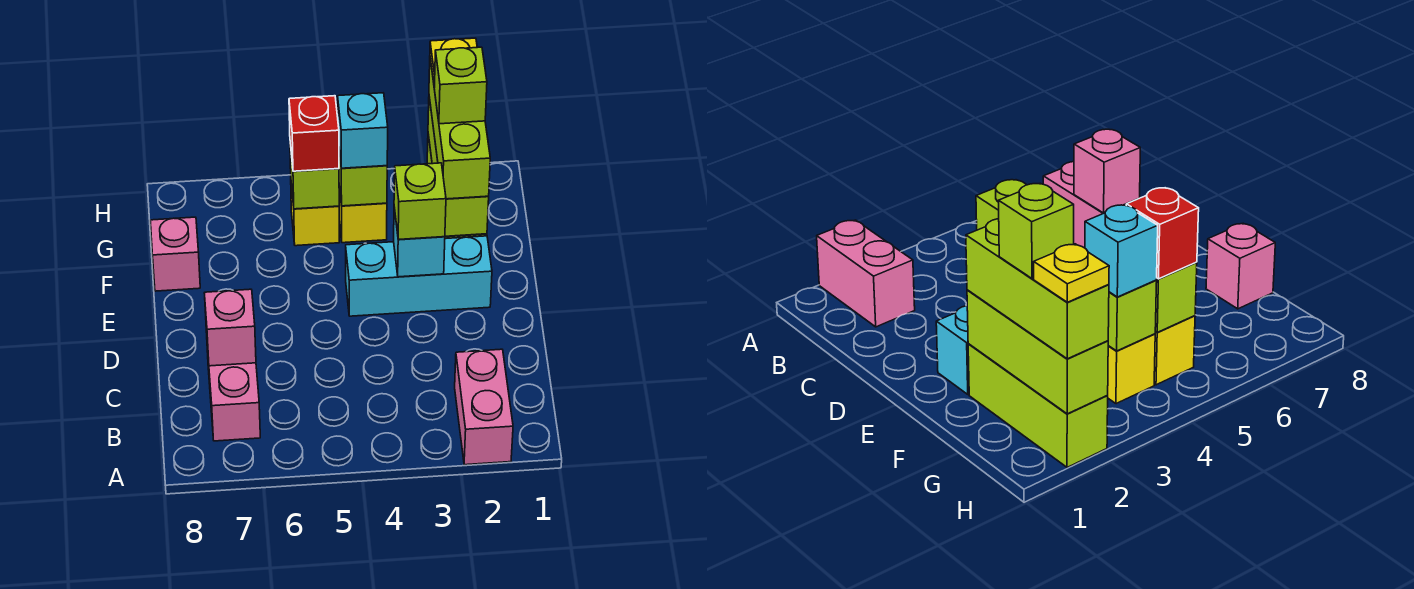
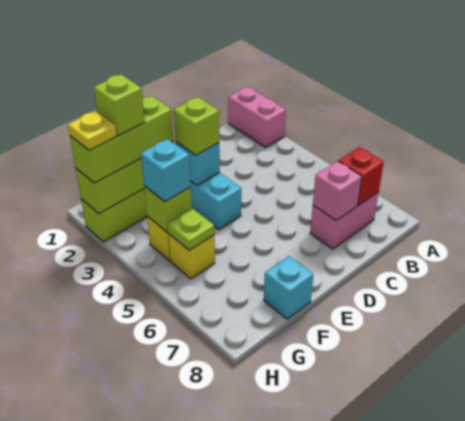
pink 1x2 brick [455,349,513,465] -> pink 1x2 brick turned to [228,86,286,147]
pink 1x1 brick [150,217,200,291] -> cyan 1x1 brick [264,256,313,319]
lime 1x1 brick [290,144,339,209] -> lime 1x1 plate [168,209,214,250]
red 1x1 brick [289,96,339,171] -> red 1x1 brick moved to [338,147,384,205]

